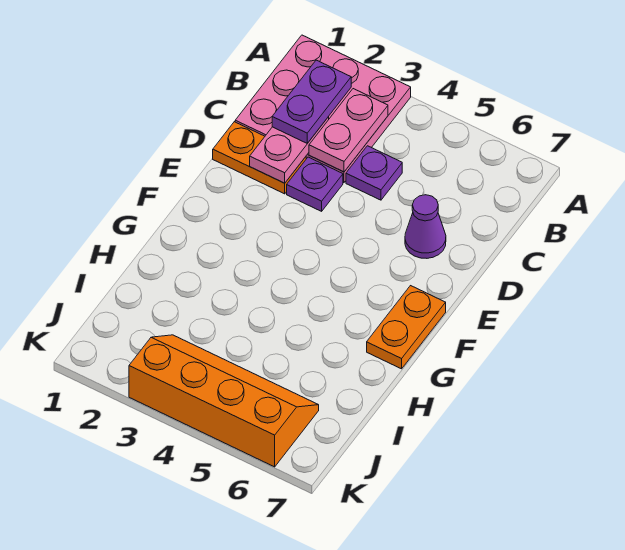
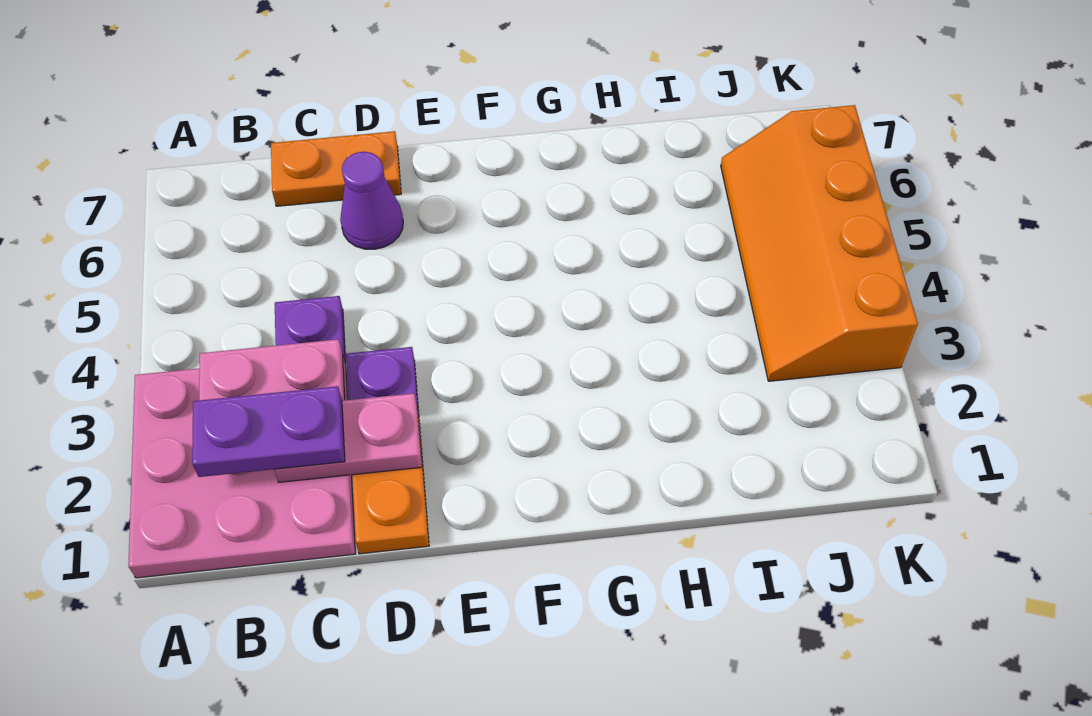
orange 1x2 plate [367,286,446,369] -> orange 1x2 plate moved to [271,131,401,206]

